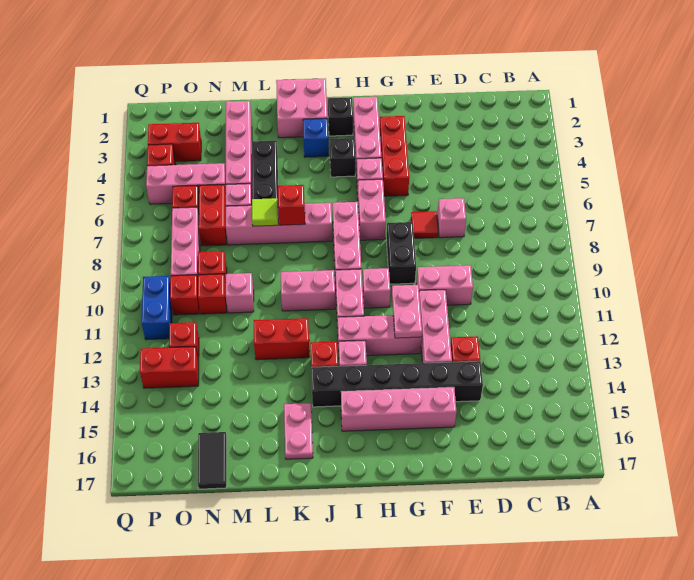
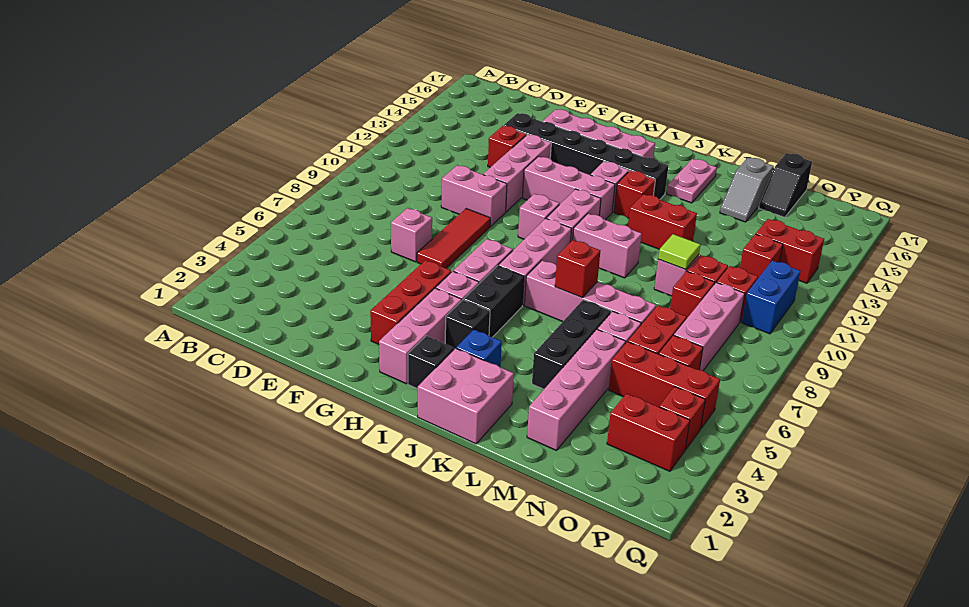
red 1x1 tile [411,211,438,238] -> red 1x3 tile [417,209,490,268]
black 1x2 brick [386,222,416,284] -> black 1x2 brick moved to [464,266,524,337]
pink 1x2 plate [392,285,422,338] -> none
lime 1x1 tile [252,198,278,226] -> lime 1x1 tile moved to [658,234,700,270]
none -> grey 1x2 slope [720,157,774,222]
pink 1x3 brick [146,163,226,204] -> red 1x3 brick [609,342,720,429]
black 1x2 tile [198,432,227,489] -> black 1x2 slope [759,153,812,217]

